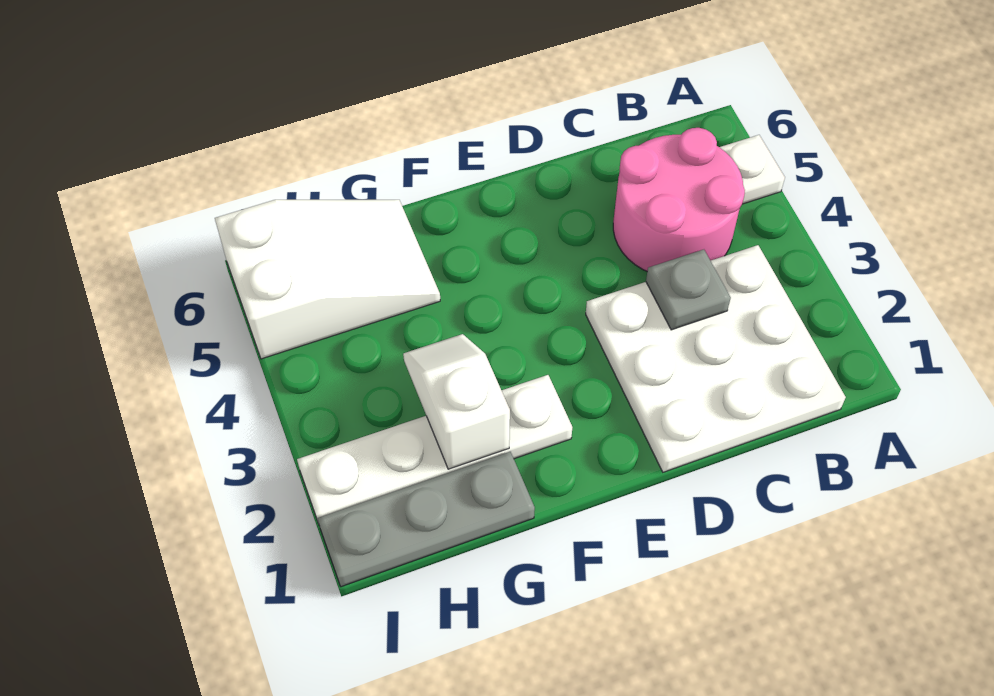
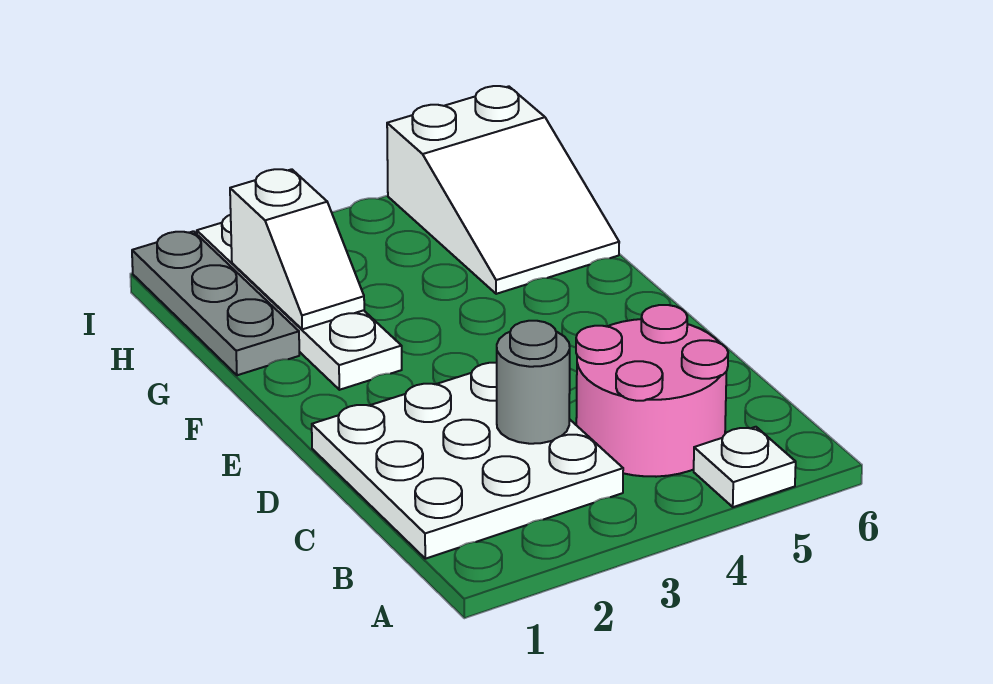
grey 1x1 plate [646,250,731,330] -> grey 1x1 round brick [497,321,570,444]
white 1x2 slope [403,334,510,469] -> white 1x2 slope turned to [230,169,364,329]

